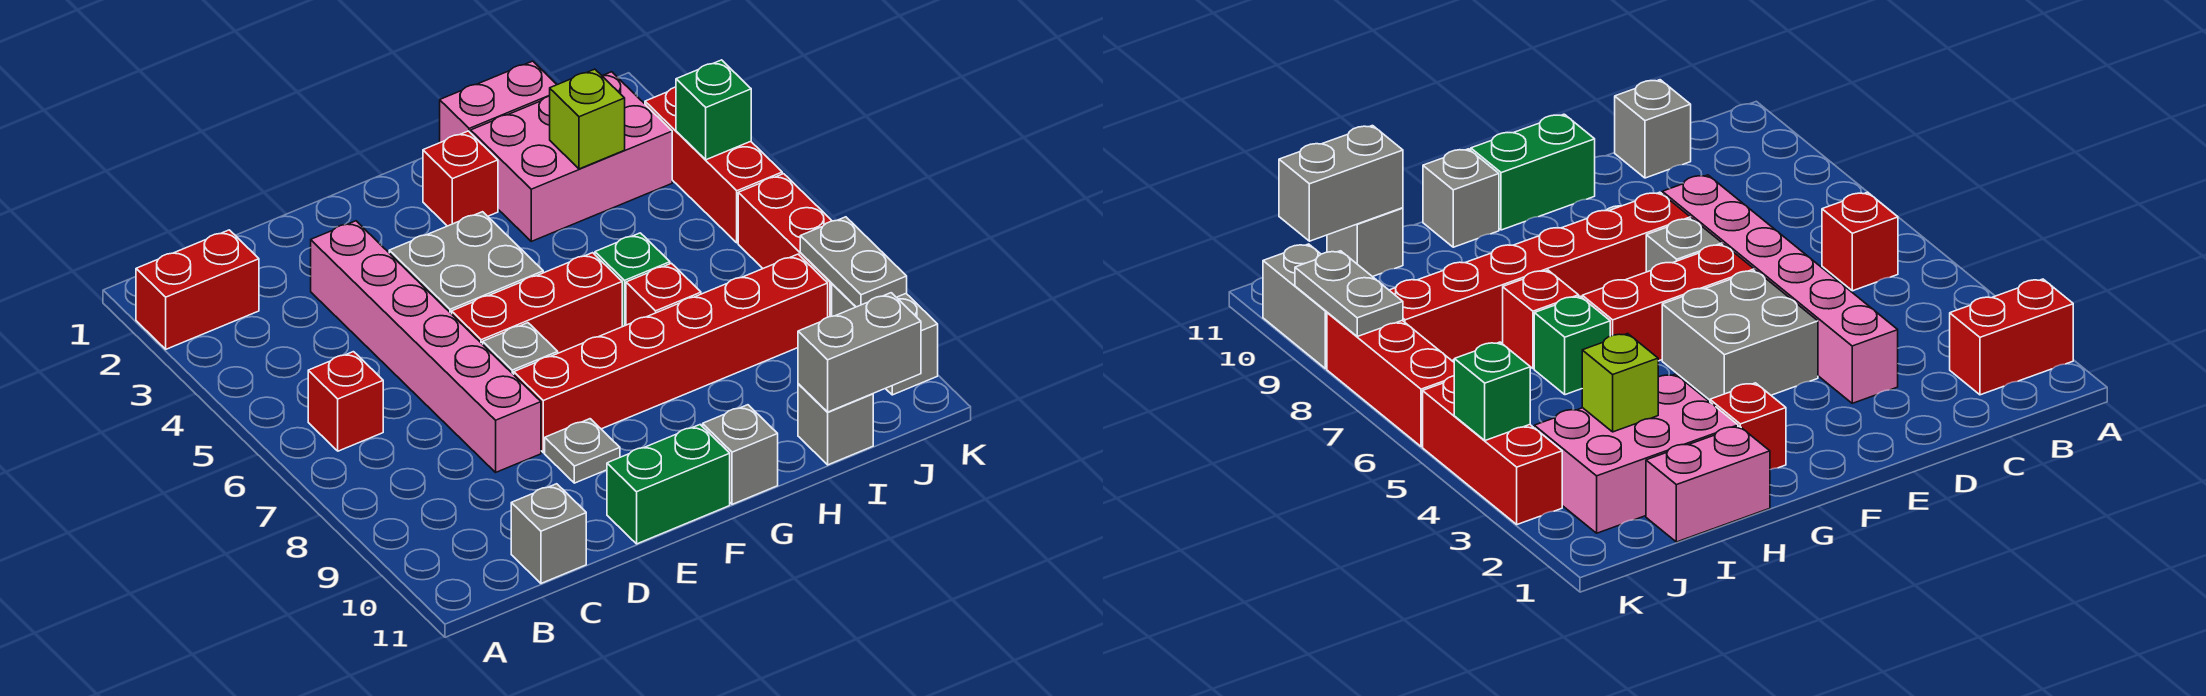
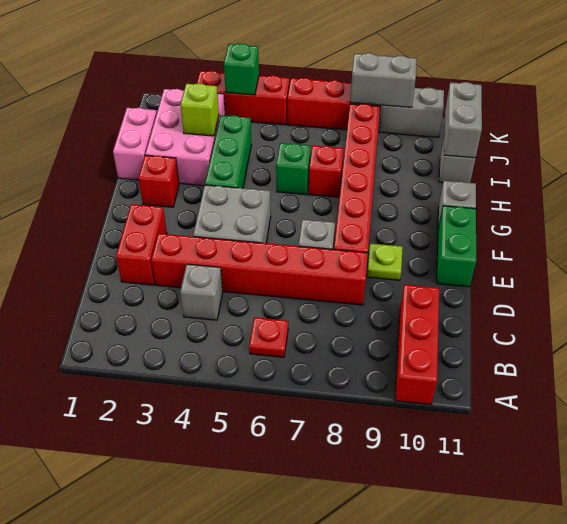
red 1x2 brick [136,230,259,349] -> red 1x2 brick moved to [116,204,167,285]
red 1x1 brick [308,352,383,451] -> red 1x1 plate [249,317,288,357]
grey 1x1 brick [511,484,586,583] -> grey 1x1 brick moved to [180,264,223,320]
pink 1x6 brick [311,221,541,472] -> red 1x6 brick [151,233,368,305]
red 1x3 brick [452,253,622,353] -> red 1x3 brick moved to [395,285,439,404]
grey 1x1 plate [545,419,620,483] -> lime 1x1 plate [367,244,403,280]
none -> green 1x3 brick [205,115,251,188]
grey 1x2 plate [800,217,907,307] -> grey 1x2 brick [350,53,417,107]

